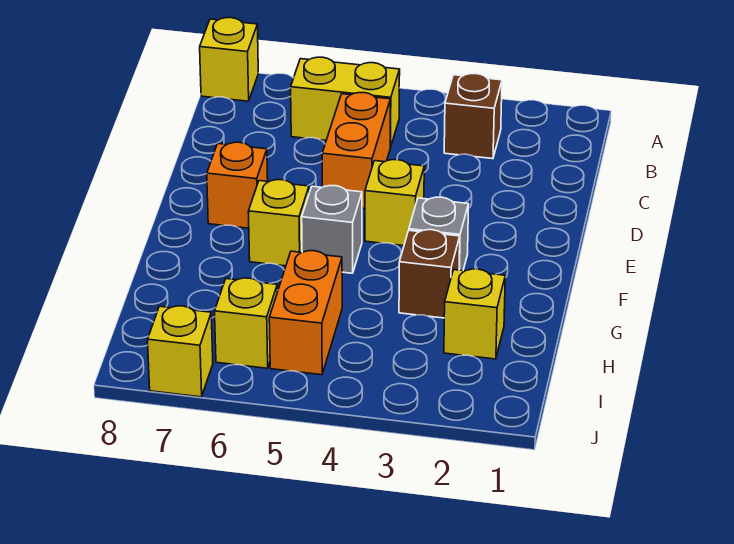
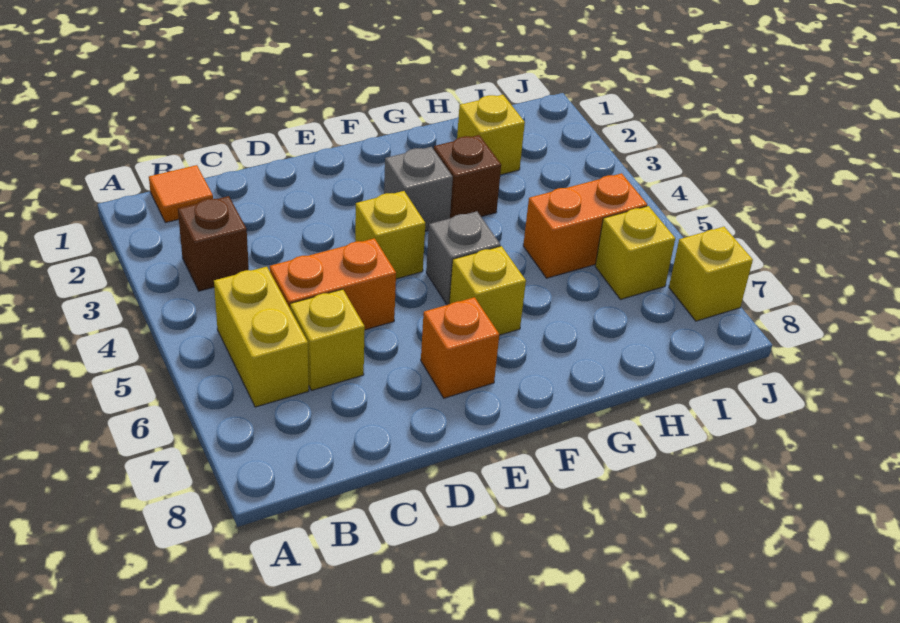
yellow 1x1 brick [200,18,258,101] -> yellow 1x1 brick moved to [290,289,365,390]
none -> orange 1x1 tile [149,165,213,223]

